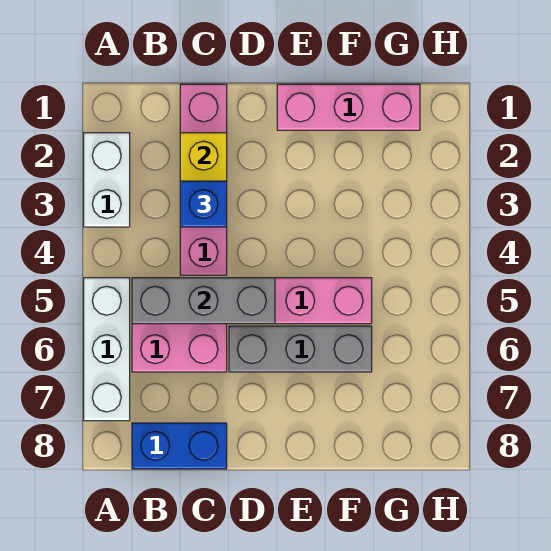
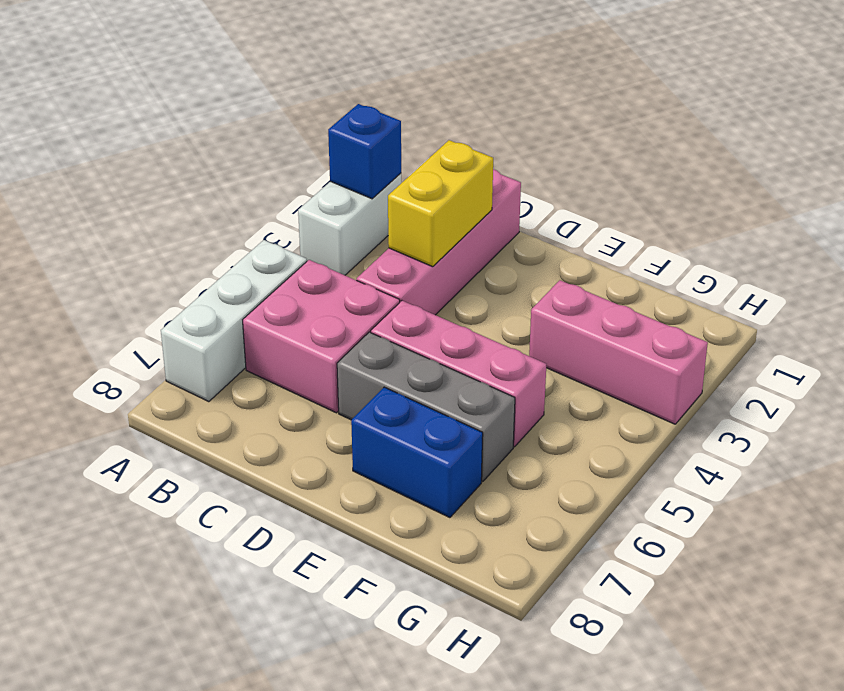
grey 1x3 brick [132,278,275,324] -> none
blue 1x2 brick [132,423,227,469] -> blue 1x2 brick moved to [351,387,483,518]
blue 1x1 brick [180,181,227,227] -> blue 1x1 brick moved to [328,104,401,199]
pink 1x3 brick [277,84,420,130] -> pink 1x3 brick moved to [529,280,708,424]

